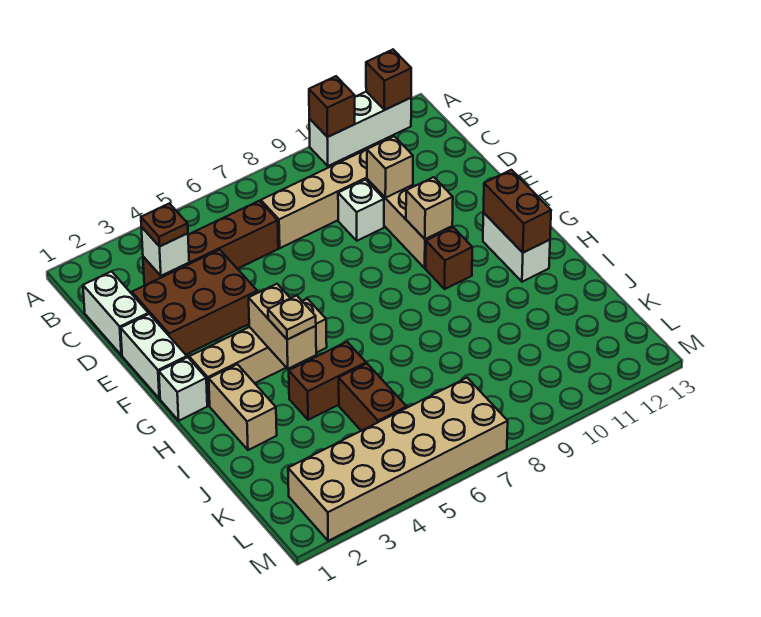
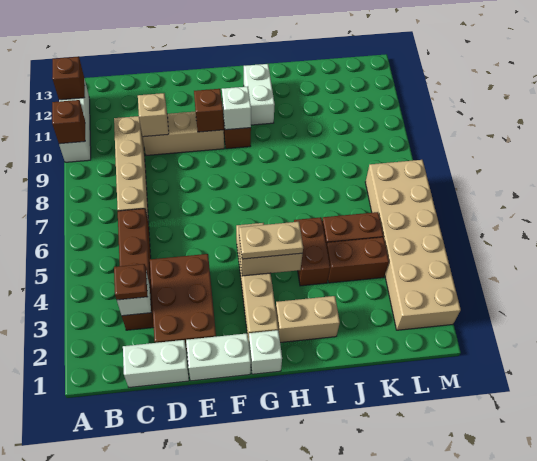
white 1x1 brick [338,180,384,241] -> white 1x1 brick moved to [222,86,251,130]
tan 1x1 brick [406,177,453,239] -> brown 1x1 brick [194,89,224,132]
white 1x2 brick [483,213,550,282] -> white 1x2 brick turned to [244,64,275,125]
brown 1x2 brick [483,170,551,253] -> brown 1x2 brick moved to [327,237,389,283]
tan 1x1 plate [268,295,316,340] -> tan 1x2 plate [239,222,303,259]

